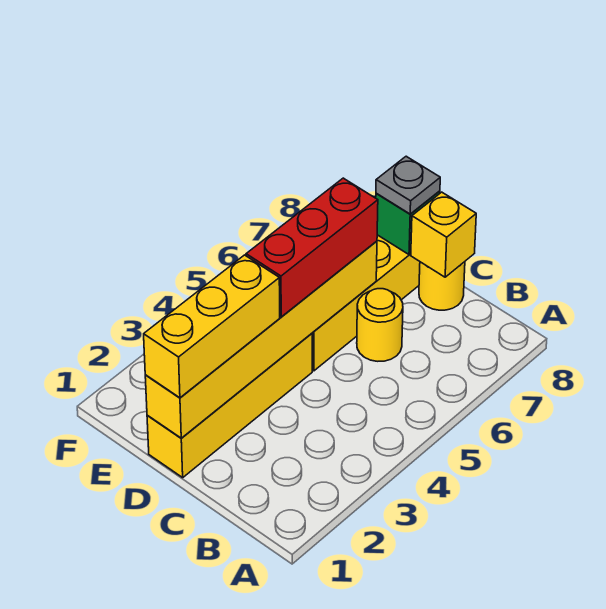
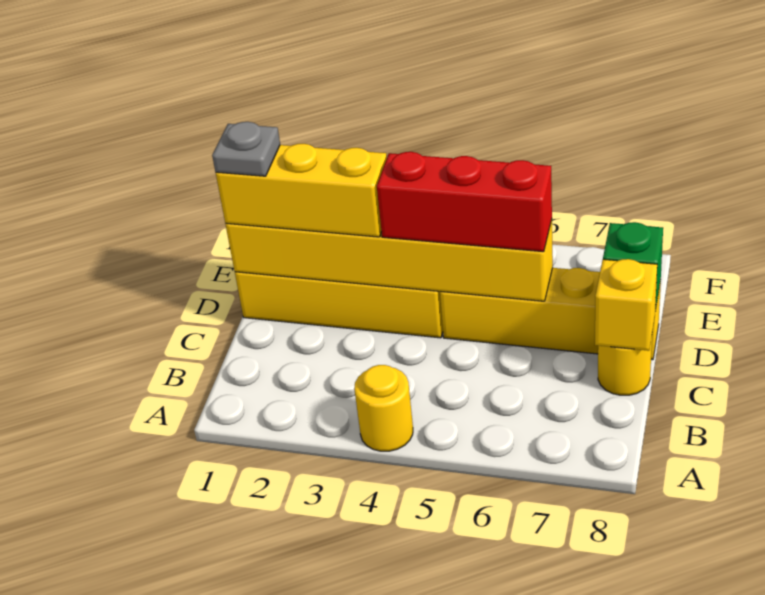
yellow 1x1 round brick [357,289,403,361] -> yellow 1x1 round brick moved to [354,365,413,451]
grey 1x1 plate [376,156,440,214] -> grey 1x1 plate moved to [212,122,280,176]

